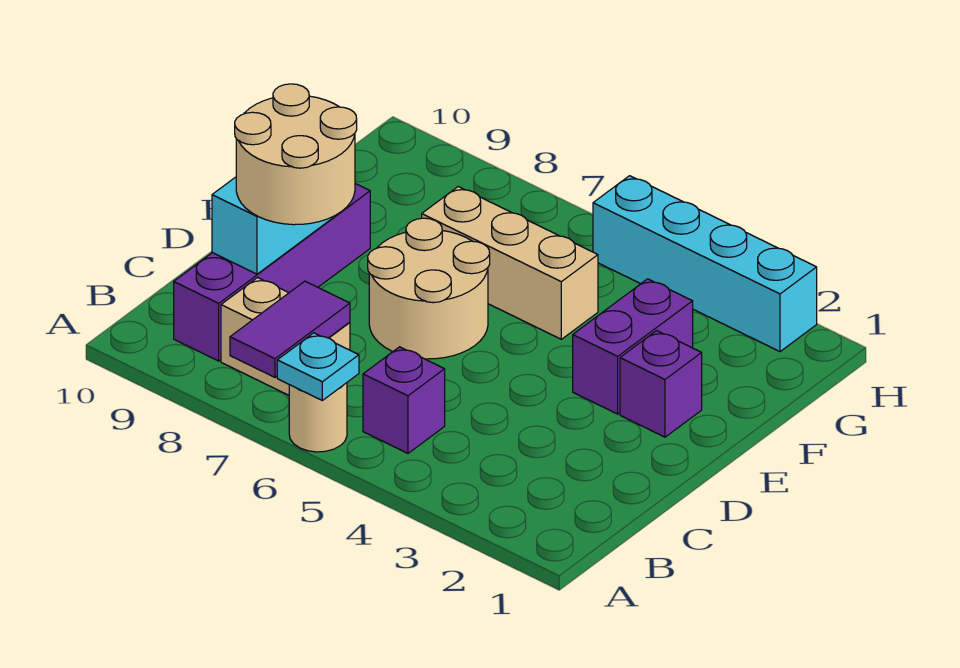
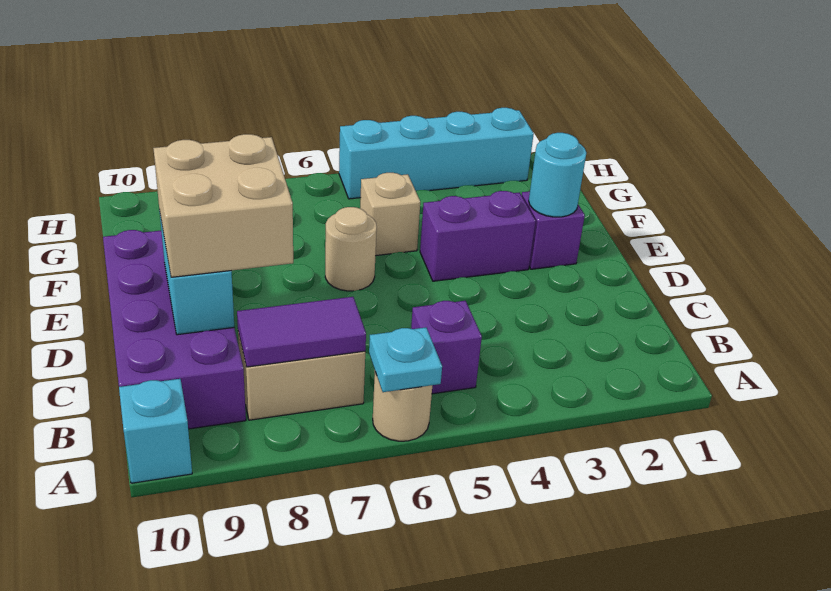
purple 1x2 tile [230,281,350,377] -> purple 1x2 tile turned to [237,297,366,367]
none -> cyan 1x1 brick [119,379,192,483]
purple 1x4 brick [174,184,370,361] -> purple 2x4 brick [103,230,246,429]
tan 2x2 round brick [235,84,357,225] -> tan 2x2 brick [153,134,293,277]
tan 2x2 round brick [368,218,490,359] -> tan 1x1 round brick [325,207,377,291]
none -> cyan 1x1 round brick [529,133,586,217]
purple 1x2 brick [573,279,693,414] -> purple 1x2 brick turned to [420,191,536,281]
tan 1x3 brick [422,187,598,339] -> tan 1x1 brick [360,173,420,256]

